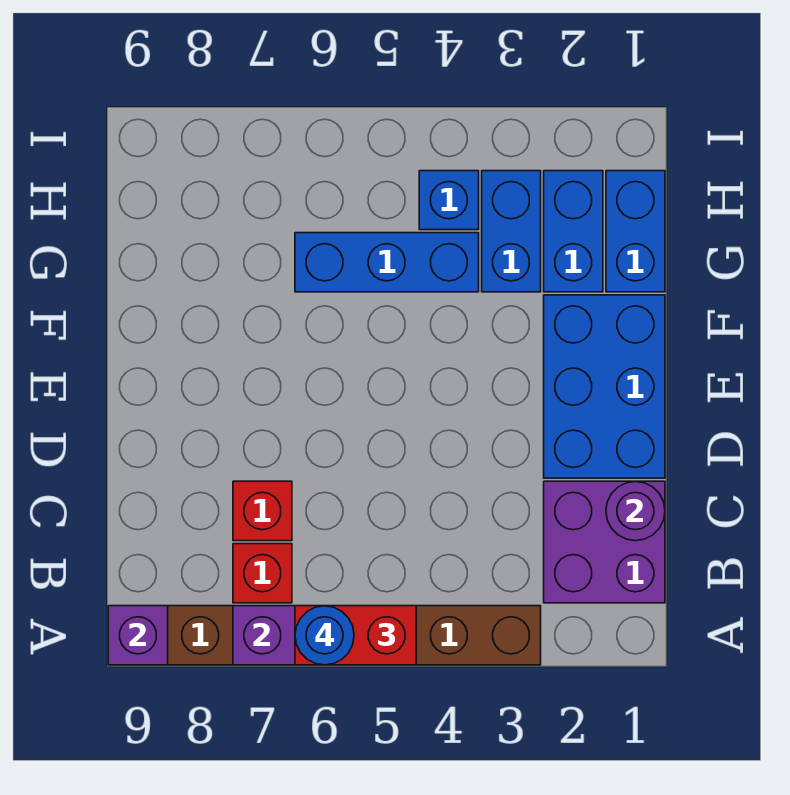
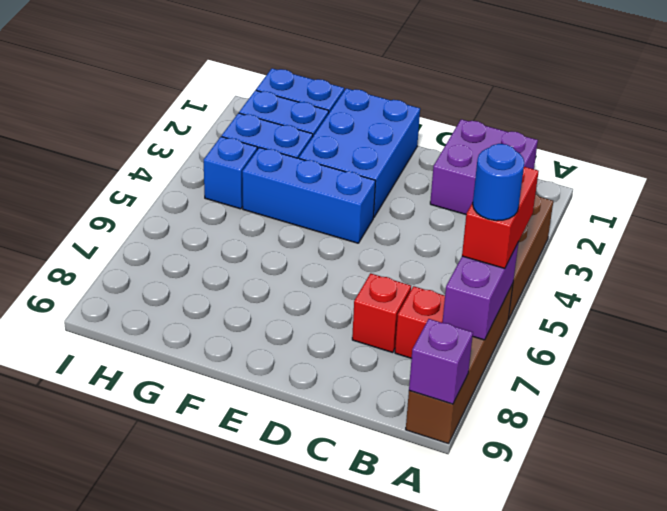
purple 1x1 round brick [606,481,665,541] -> none
blue 2x3 brick [544,295,665,478] -> blue 2x3 brick turned to [299,88,420,218]
blue 1x3 brick [295,233,479,292] -> blue 1x3 brick turned to [242,147,376,243]

